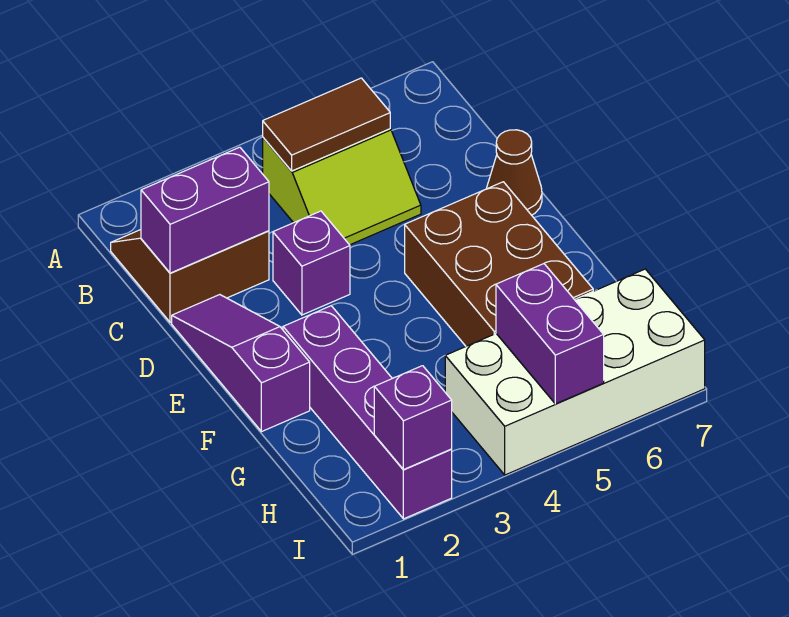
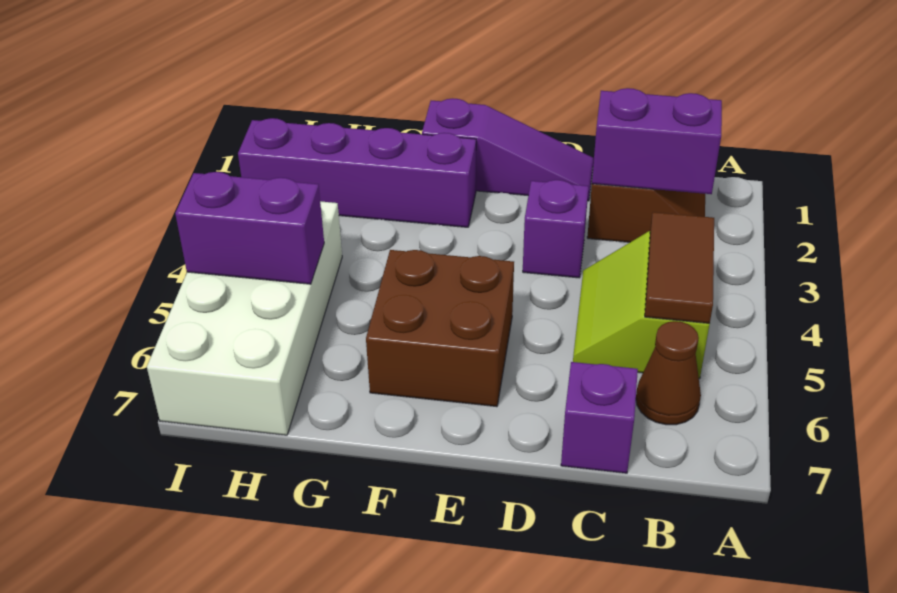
purple 1x2 brick [141,147,269,273] -> purple 1x2 brick turned to [592,88,722,194]
brown 1x1 cone [486,130,542,215] -> brown 1x1 cone moved to [636,321,701,425]
brown 2x3 brick [405,182,593,346] -> brown 2x2 brick [366,250,514,407]
purple 1x1 brick [374,366,452,470] -> purple 1x1 brick moved to [561,362,638,473]

